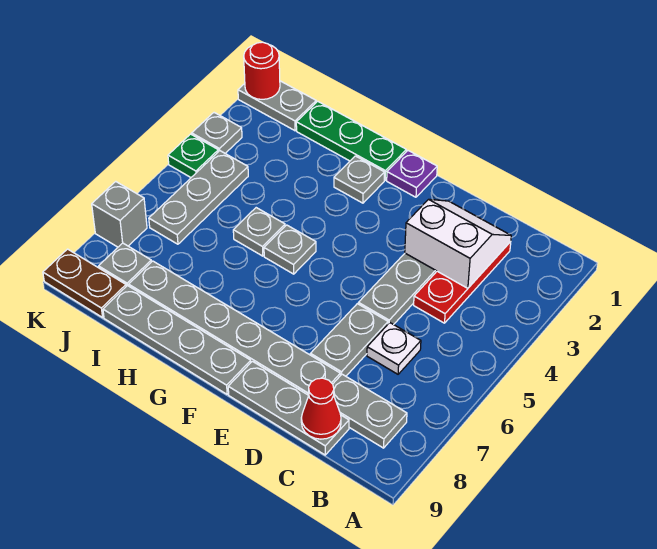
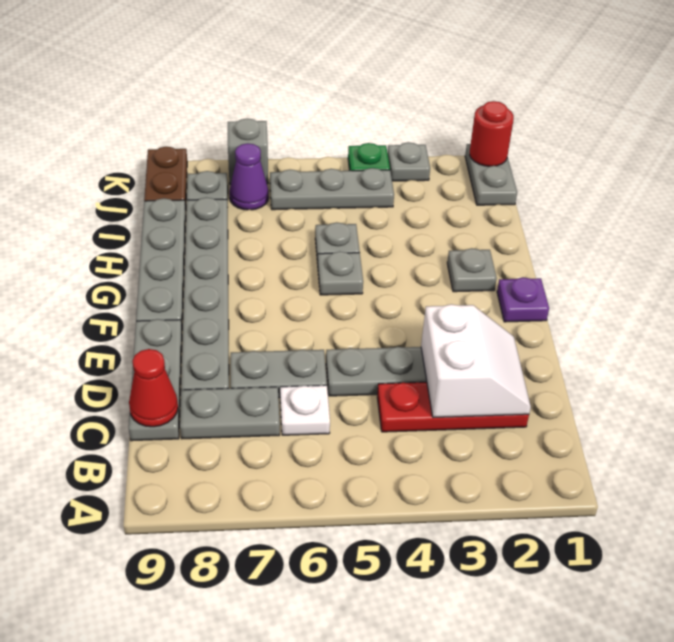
grey 1x2 plate [333,374,407,448] -> grey 1x2 plate turned to [180,387,280,439]
green 1x3 plate [296,101,406,180] -> none
none -> purple 1x1 cone [229,143,269,210]

